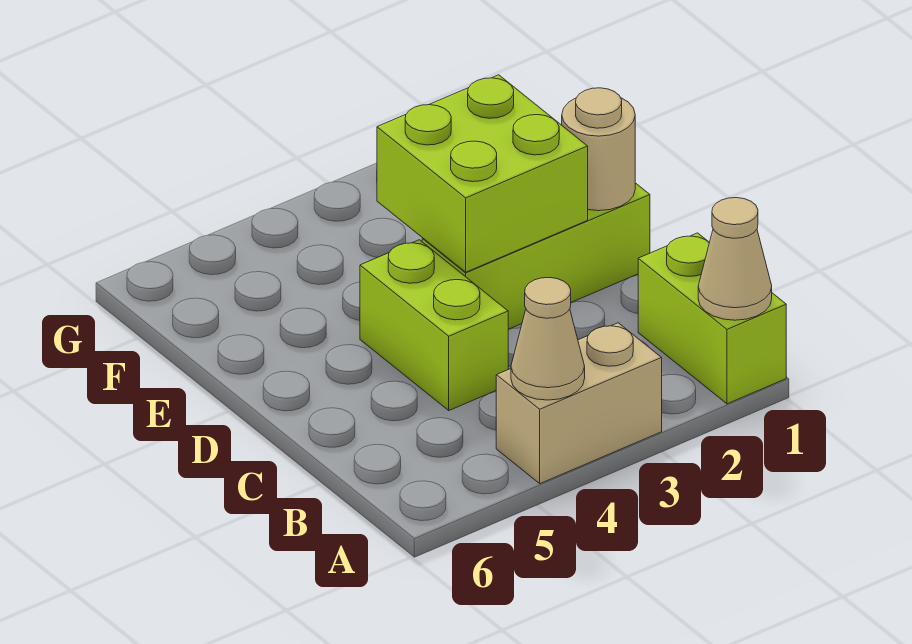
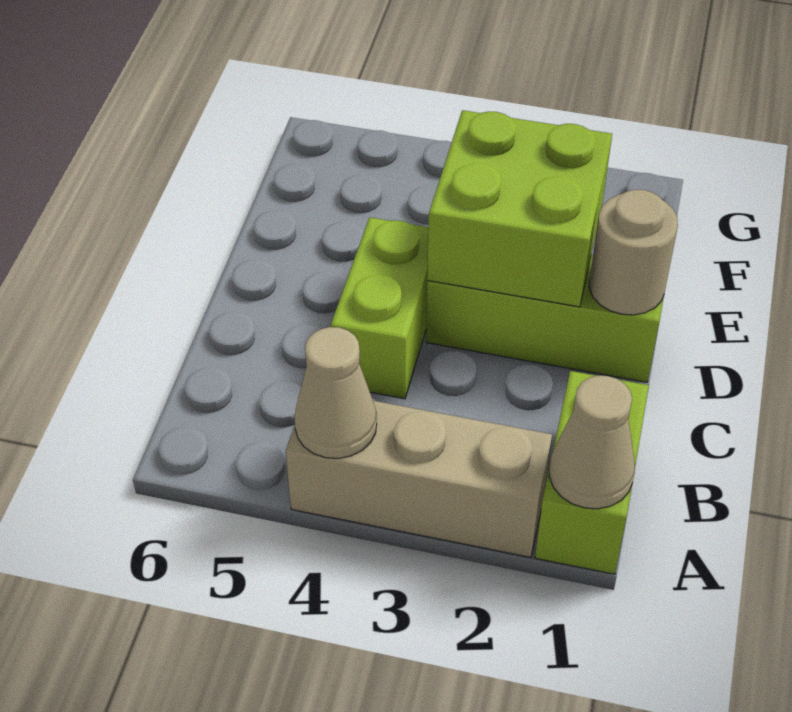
tan 1x2 brick [496,323,662,484] -> tan 1x3 brick [286,401,552,557]

